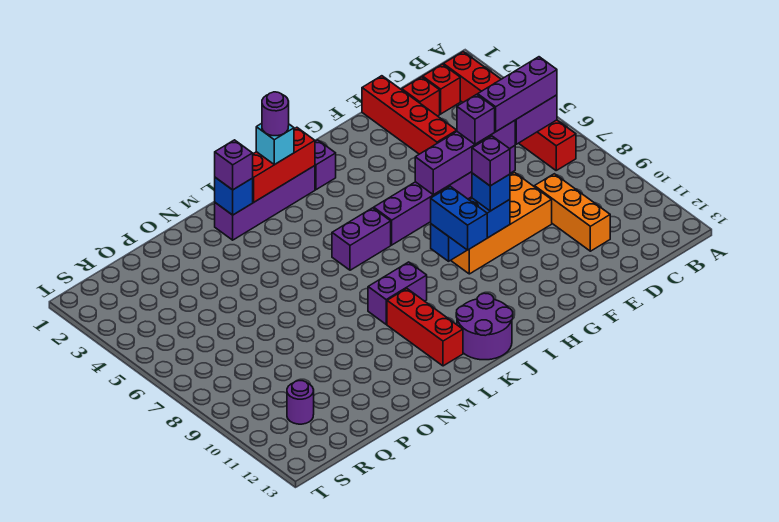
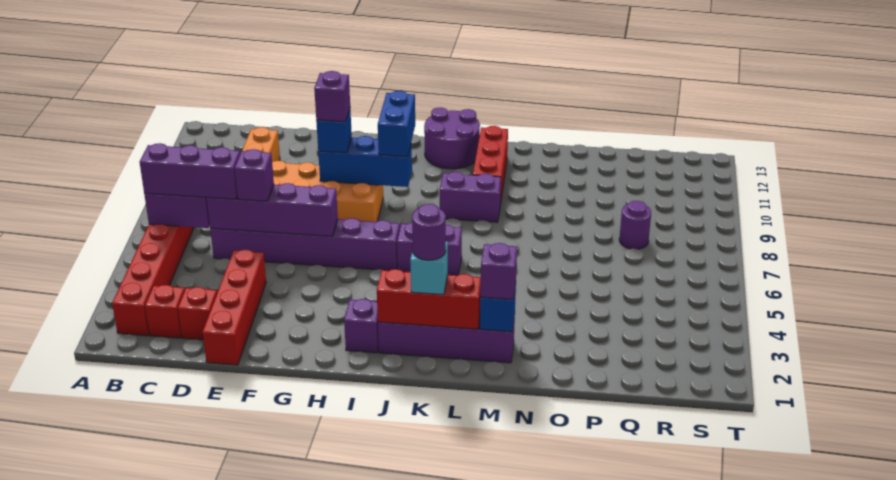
purple 1x1 round brick [287,381,314,424] -> purple 1x1 round brick moved to [619,201,651,249]

